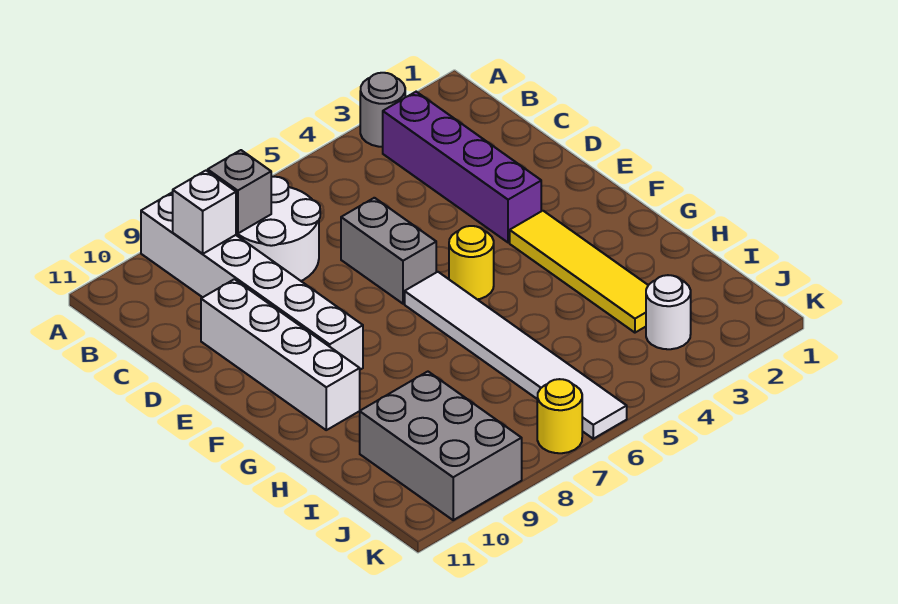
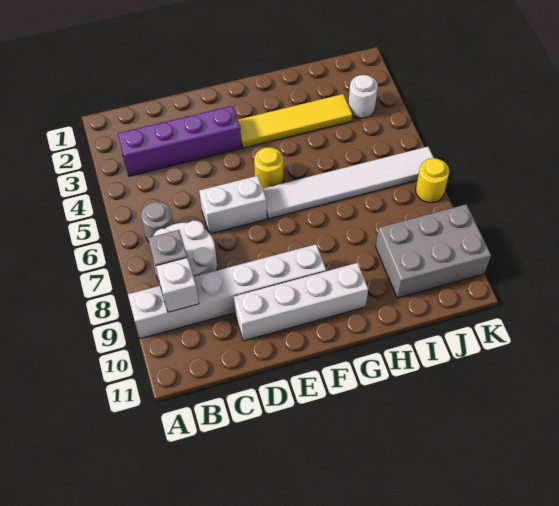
grey 1x1 round brick [360,73,405,147] -> grey 1x1 round brick moved to [141,202,173,242]
grey 1x2 brick [341,198,436,304] -> white 1x2 brick [199,176,267,234]

